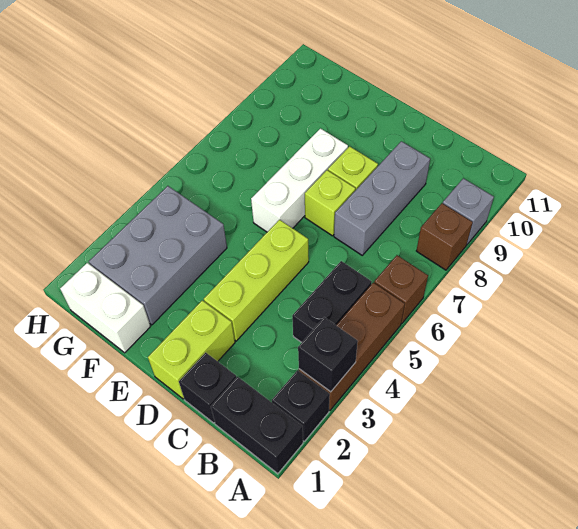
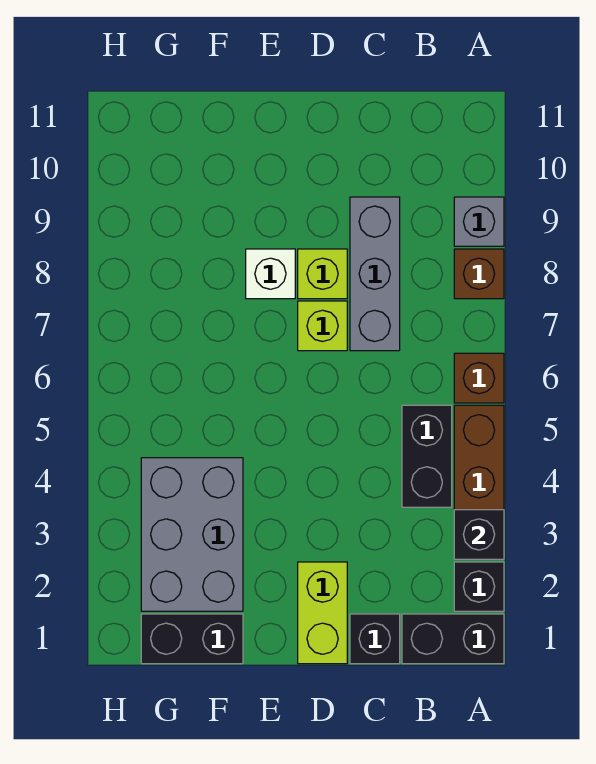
lime 1x3 brick [204,220,309,341] -> none
white 1x3 brick [251,129,348,232] -> white 1x1 brick [246,249,295,299]
white 1x2 brick [60,263,151,353] -> black 1x2 brick [141,614,243,664]

